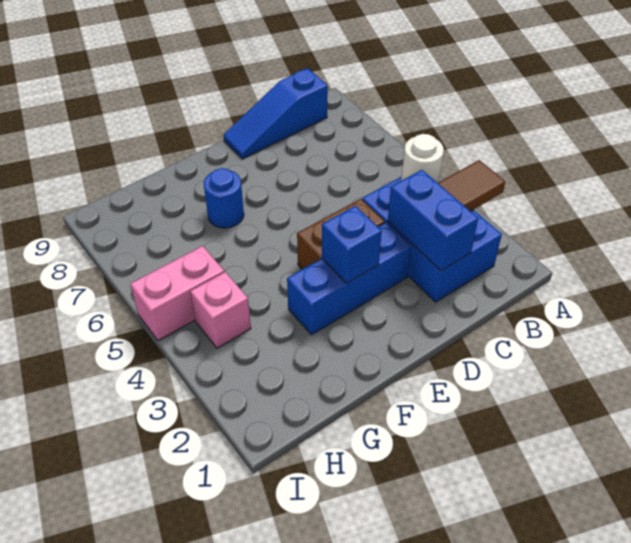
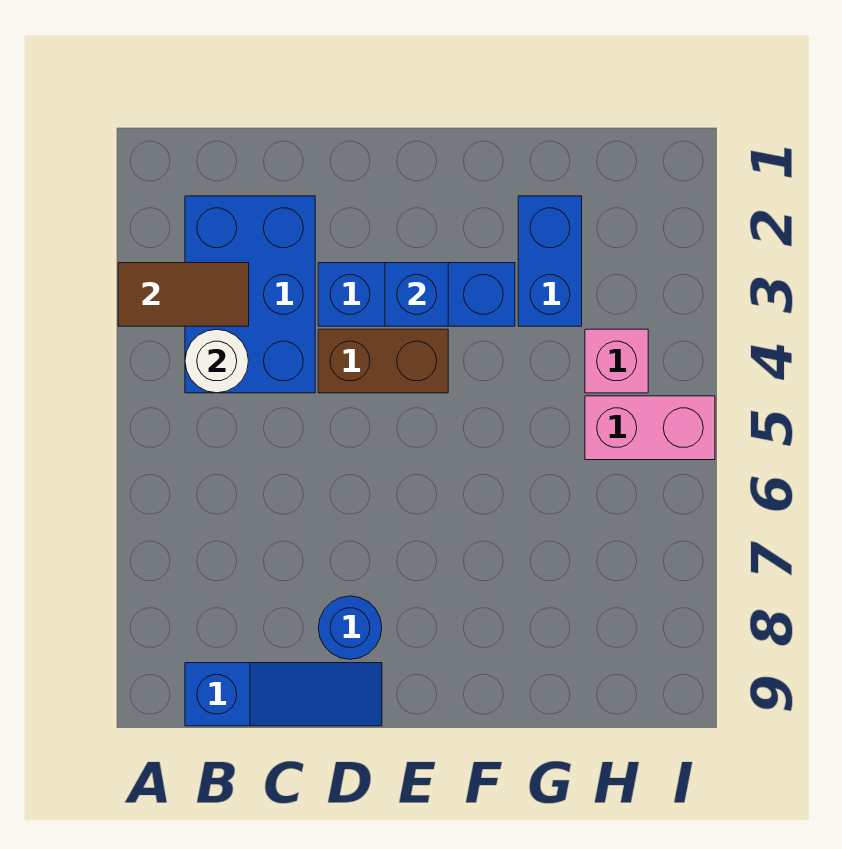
blue 1x2 brick [388,170,478,271] -> blue 1x2 brick moved to [518,196,582,326]
blue 1x1 round brick [204,168,244,228] -> blue 1x1 round brick moved to [318,596,382,659]

